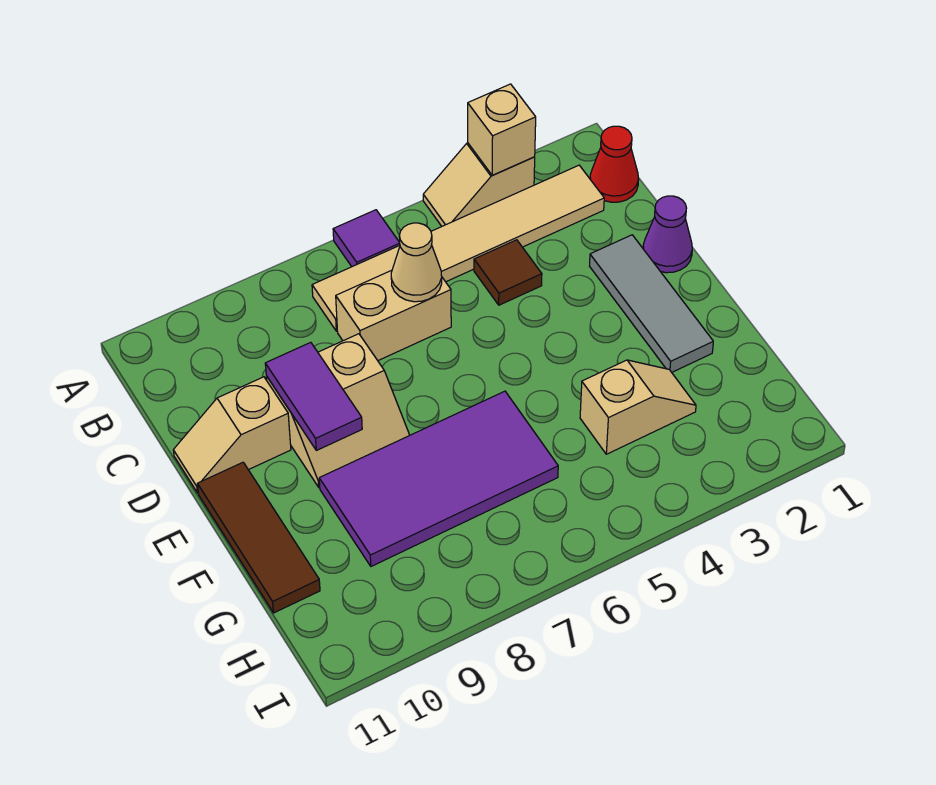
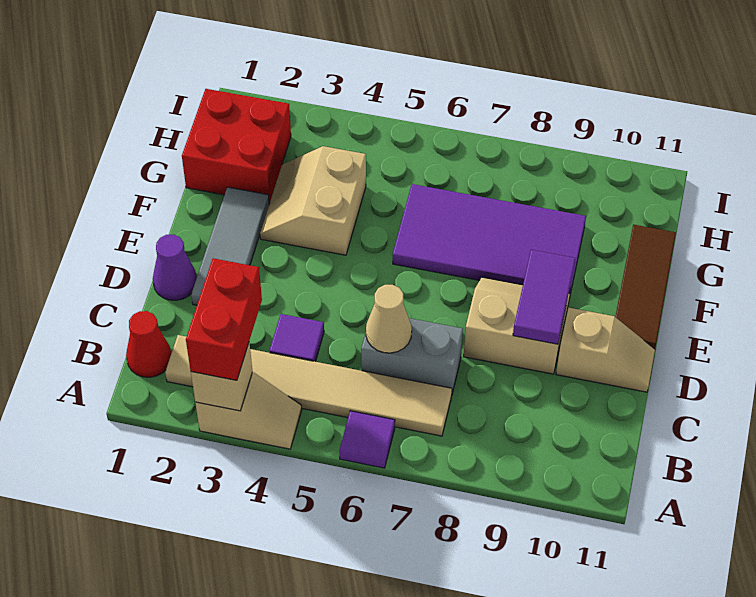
none -> red 1x2 brick [186,258,262,380]
brown 1x1 tile [474,240,542,305] -> purple 1x1 tile [269,314,324,362]
tan 1x2 brick [336,270,451,360] -> grey 1x2 brick [361,318,463,393]
none -> red 2x2 brick [182,89,291,203]
tan 1x2 slope [580,360,696,454] -> tan 2x2 slope [260,146,366,255]

